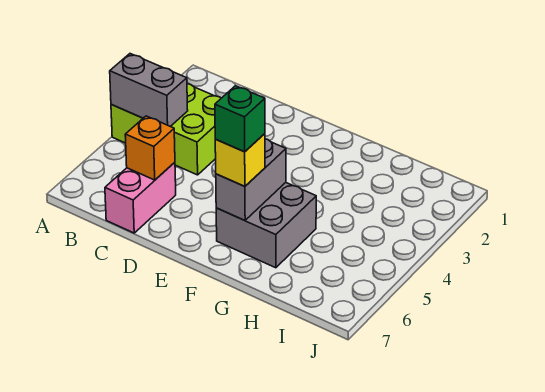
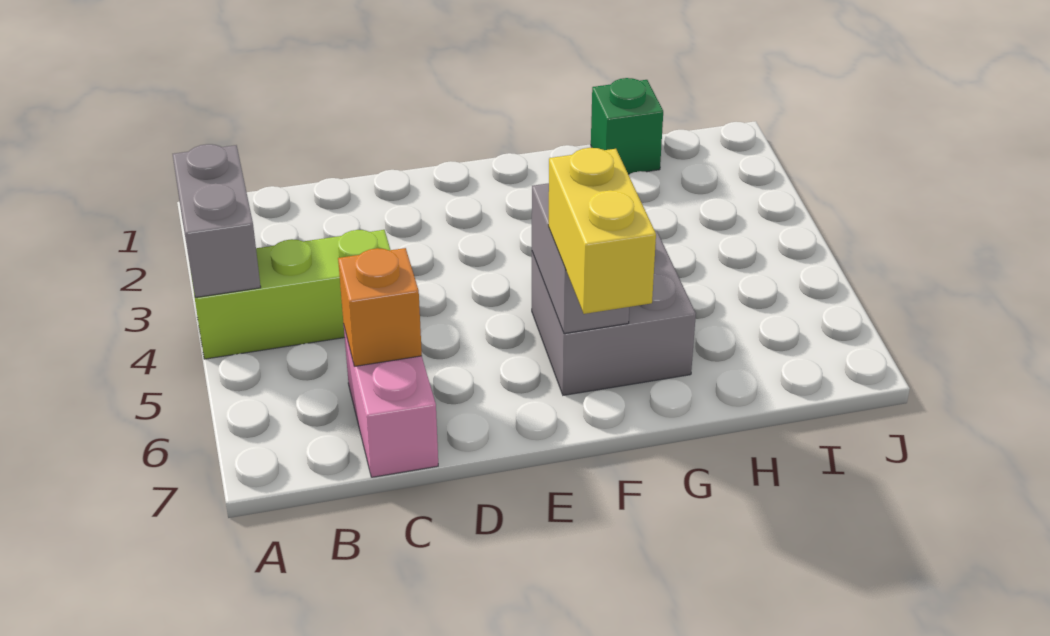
lime 2x3 brick [111,84,221,175] -> lime 1x3 brick [191,230,390,359]
grey 1x2 brick [110,54,188,126] -> grey 1x2 brick turned to [173,144,261,298]
yellow 1x1 brick [215,134,265,186] -> yellow 1x2 brick [548,148,656,314]
green 1x1 brick [215,86,265,152] -> green 1x1 brick moved to [591,78,663,174]

